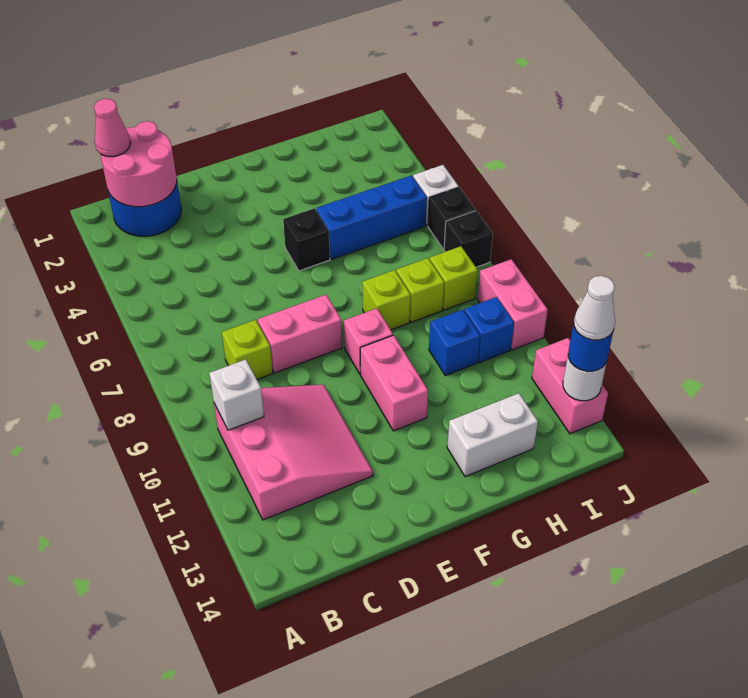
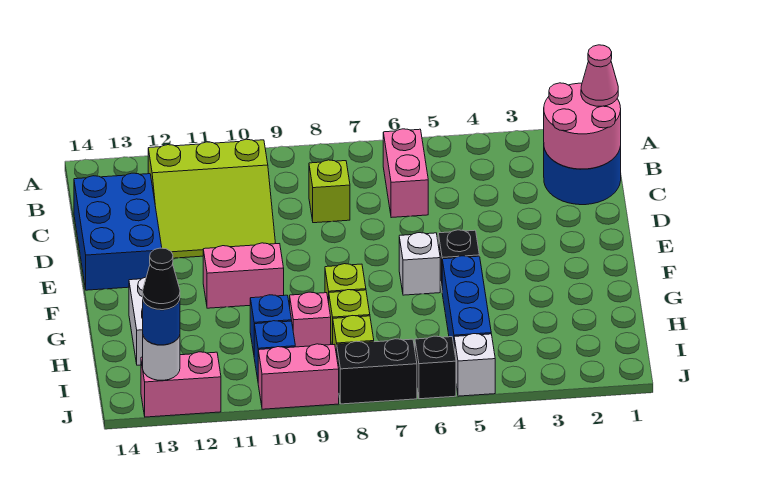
pink 3x3 slope [214,385,373,520] -> lime 3x3 slope [148,139,276,258]
white 1x1 brick [209,359,264,430] -> white 1x1 brick moved to [399,233,440,295]
none -> blue 2x3 brick [74,173,162,290]
pink 1x2 brick [258,295,342,373] -> pink 1x2 brick moved to [383,129,428,218]
pink 1x1 brick [344,308,393,374] -> pink 1x1 brick moved to [290,292,331,347]
black 1x1 brick [444,211,493,267] -> black 1x2 brick [337,339,417,404]
white 1x1 cone [574,276,615,340] -> black 1x1 cone [143,248,180,310]

